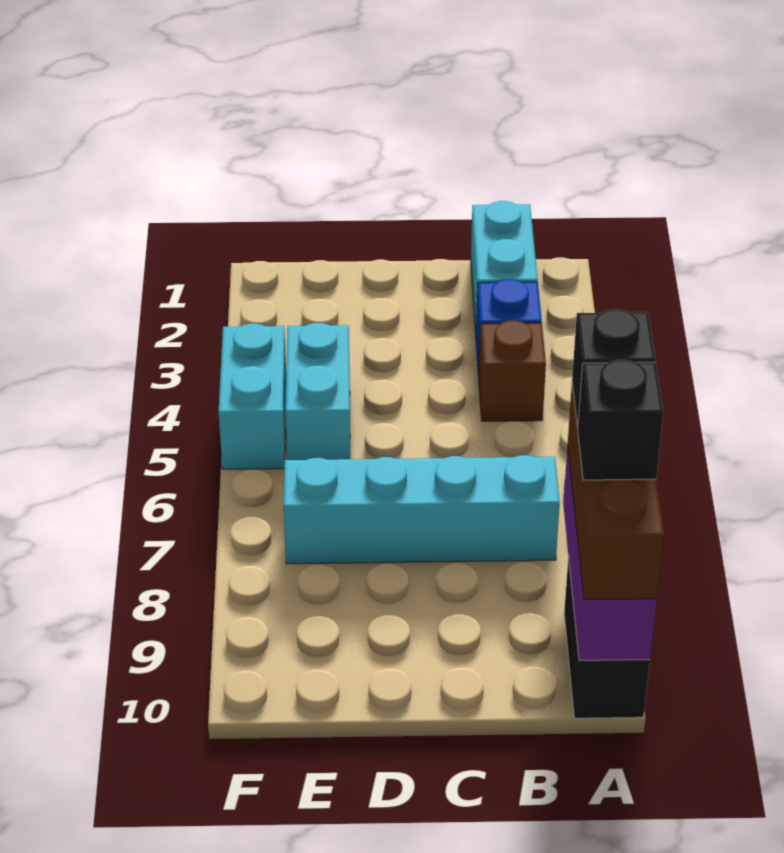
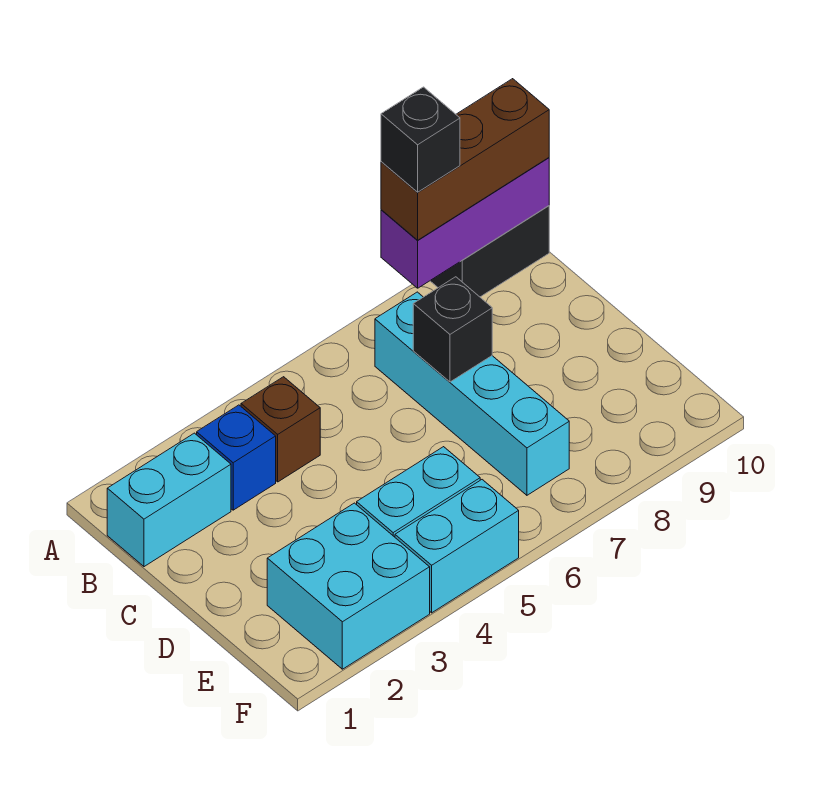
black 1x1 brick [578,360,663,480] -> black 1x1 brick moved to [413,277,492,382]
none -> cyan 2x2 brick [267,503,430,669]

